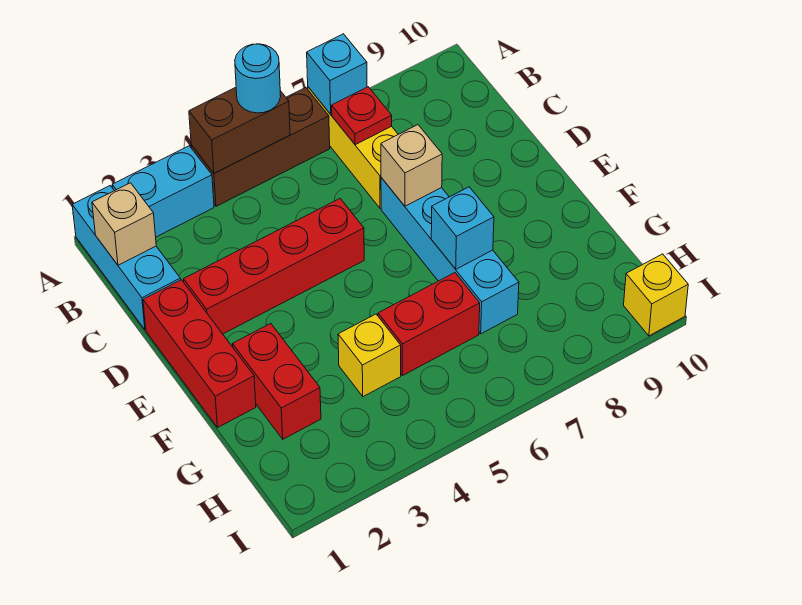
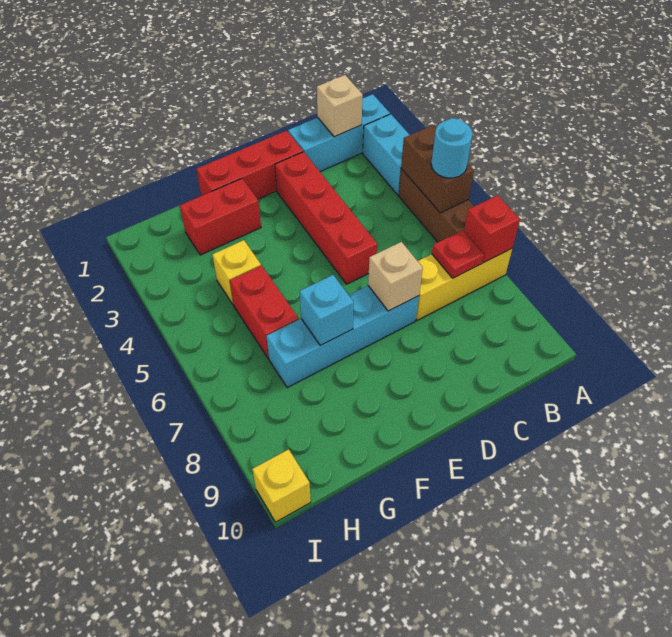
cyan 1x1 brick [307,34,367,114] -> red 1x1 brick [464,195,520,262]

